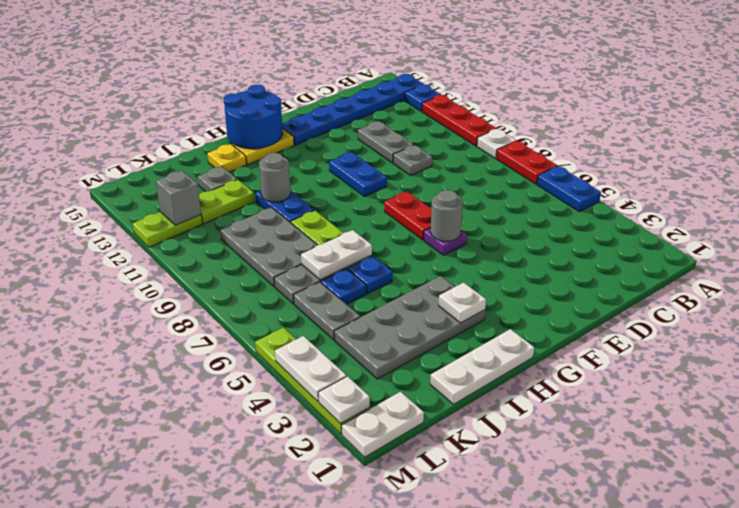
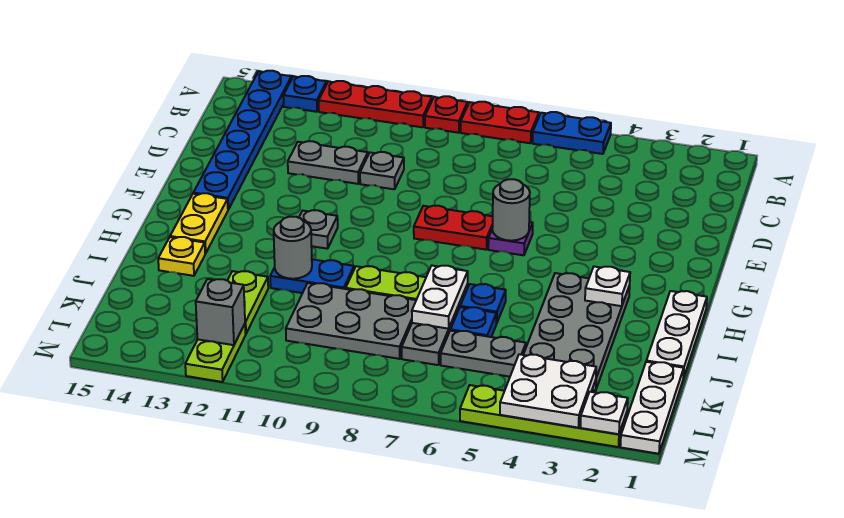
white 1x1 plate [477,129,516,158] -> red 1x1 plate [425,96,468,133]
blue 1x2 plate [329,152,387,197] -> none
blue 2x2 round brick [224,85,283,149] -> none
grey 1x1 plate [198,166,237,192] -> grey 1x1 plate moved to [299,210,338,249]
white 1x2 plate [342,392,424,457] -> white 1x3 plate [620,362,684,454]
white 1x2 plate [275,336,346,401] -> white 2x2 plate [500,354,596,428]

